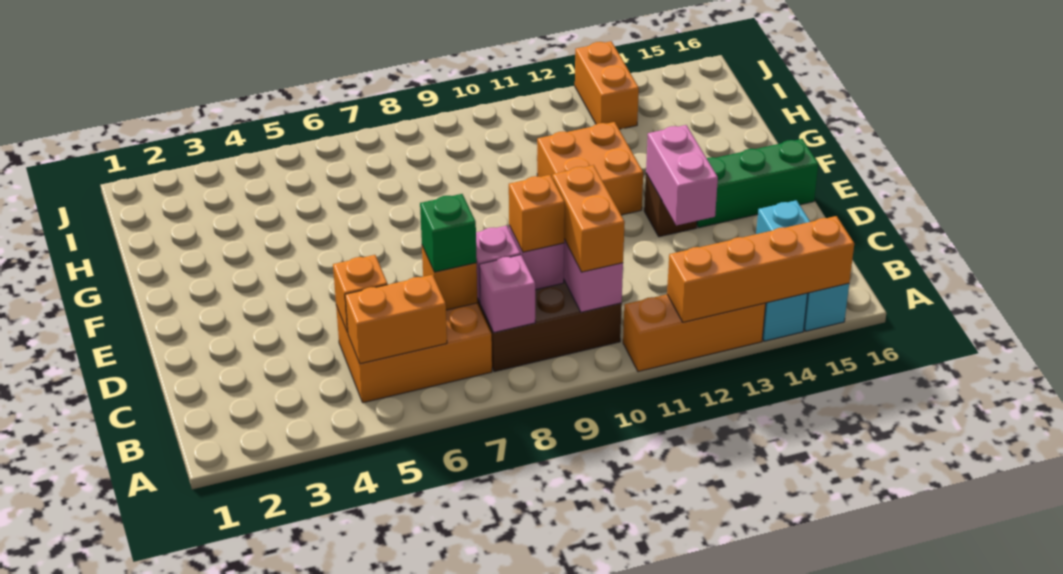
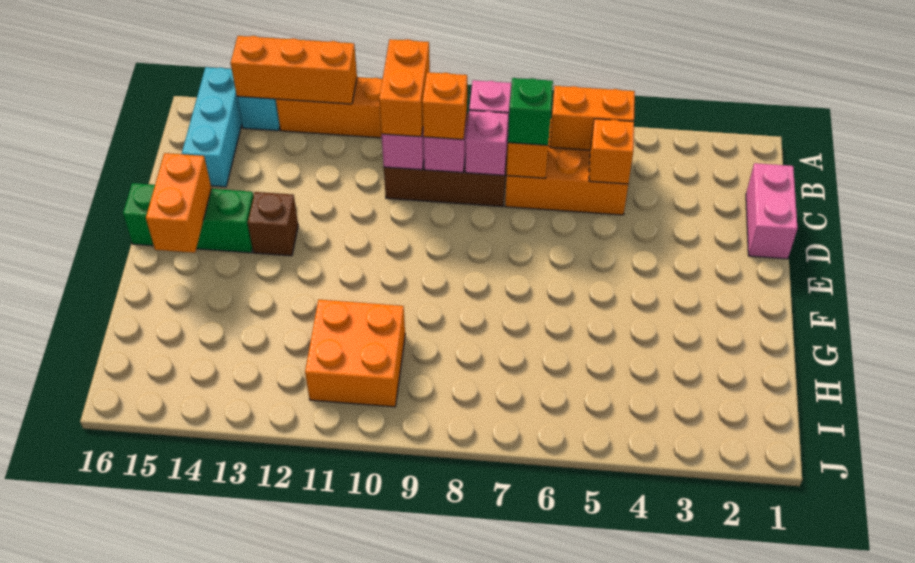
orange 1x4 brick [667,216,854,322] -> orange 1x3 brick [231,36,357,104]
pink 1x2 brick [646,125,718,226] -> pink 1x2 brick moved to [746,163,798,259]
orange 2x2 brick [537,122,643,215] -> orange 2x2 brick moved to [305,300,405,407]
orange 1x2 brick [575,41,639,130] -> orange 1x2 brick moved to [146,153,211,253]

